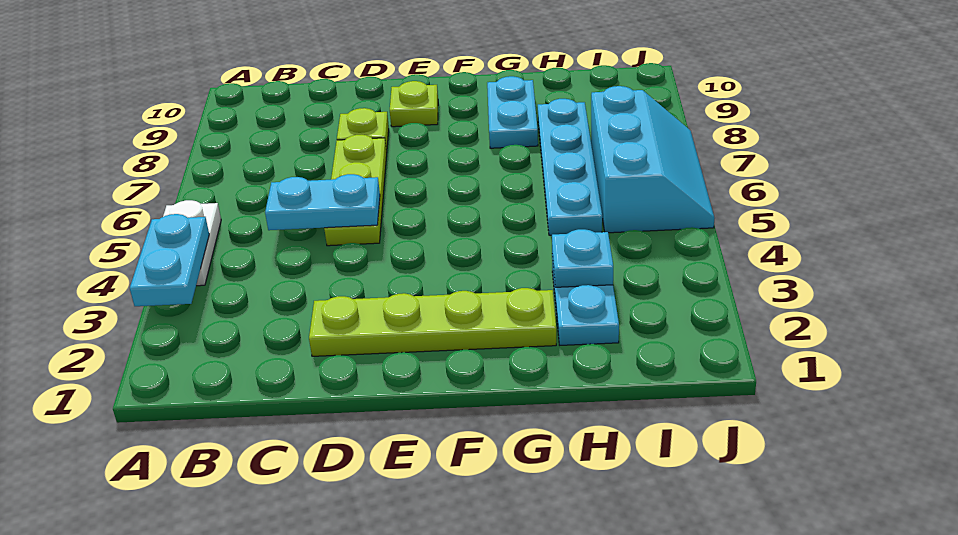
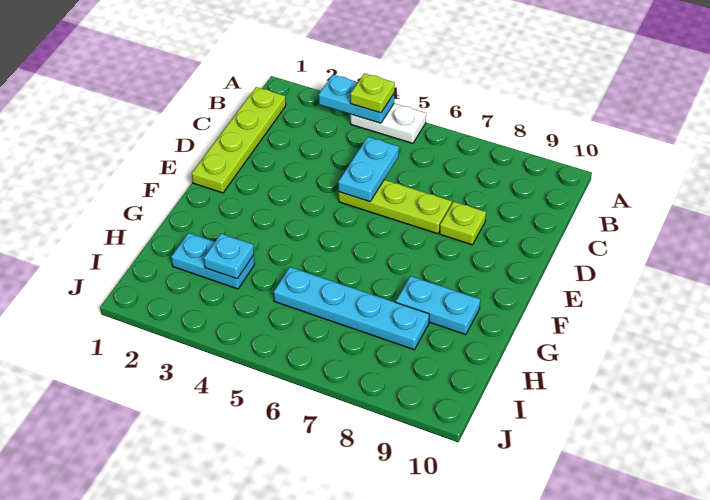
lime 1x4 plate [309,288,556,356] -> lime 1x4 plate moved to [192,87,286,193]
lime 1x1 plate [390,81,438,127] -> lime 1x1 plate moved to [350,73,395,113]
cyan 2x3 slope [591,86,715,233] -> none

